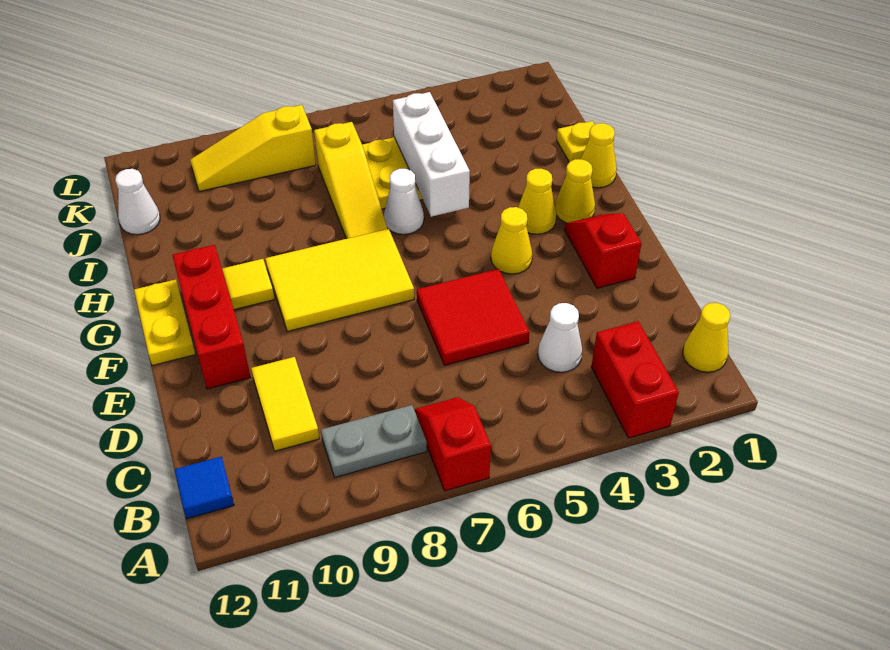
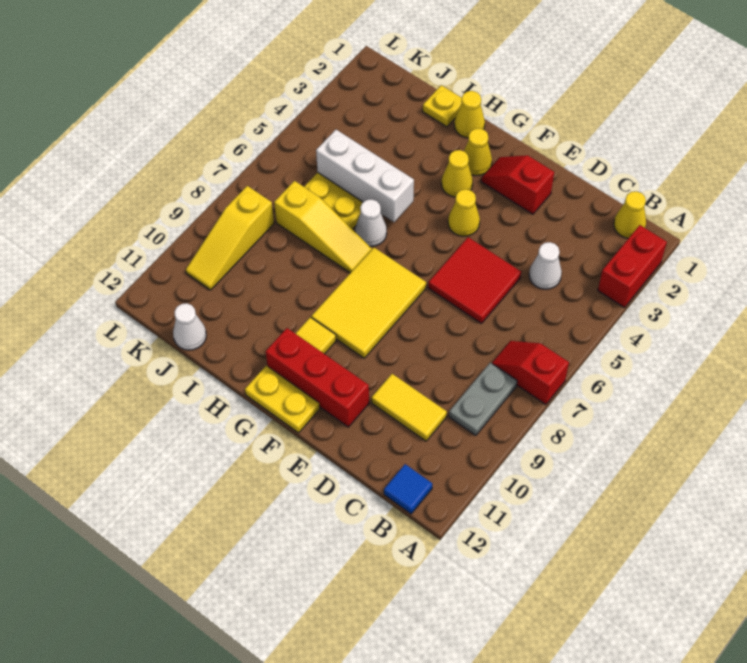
red 1x2 brick [591,321,679,438] -> red 1x2 brick turned to [598,225,667,308]

